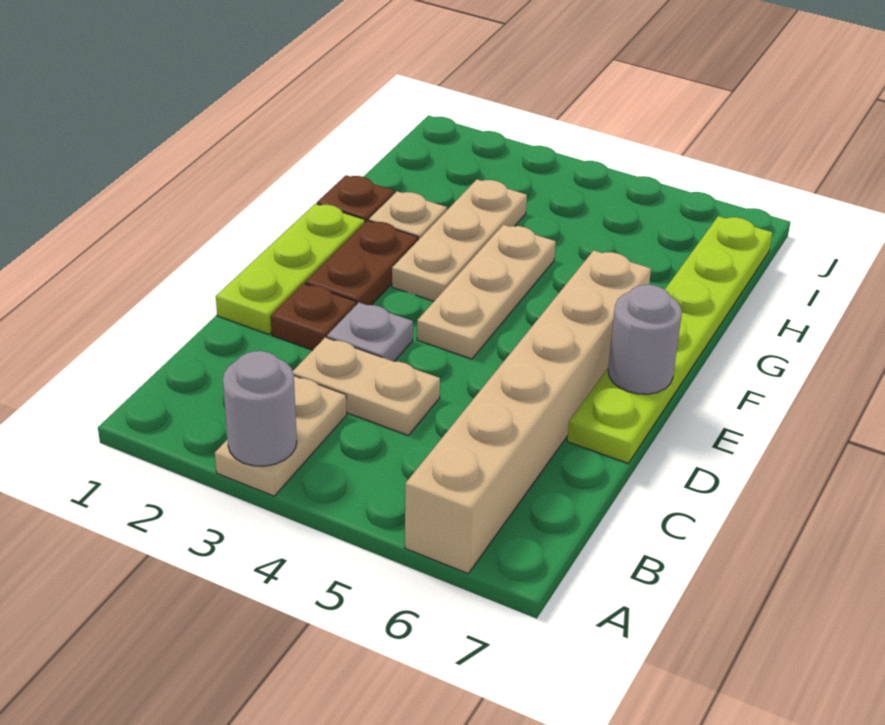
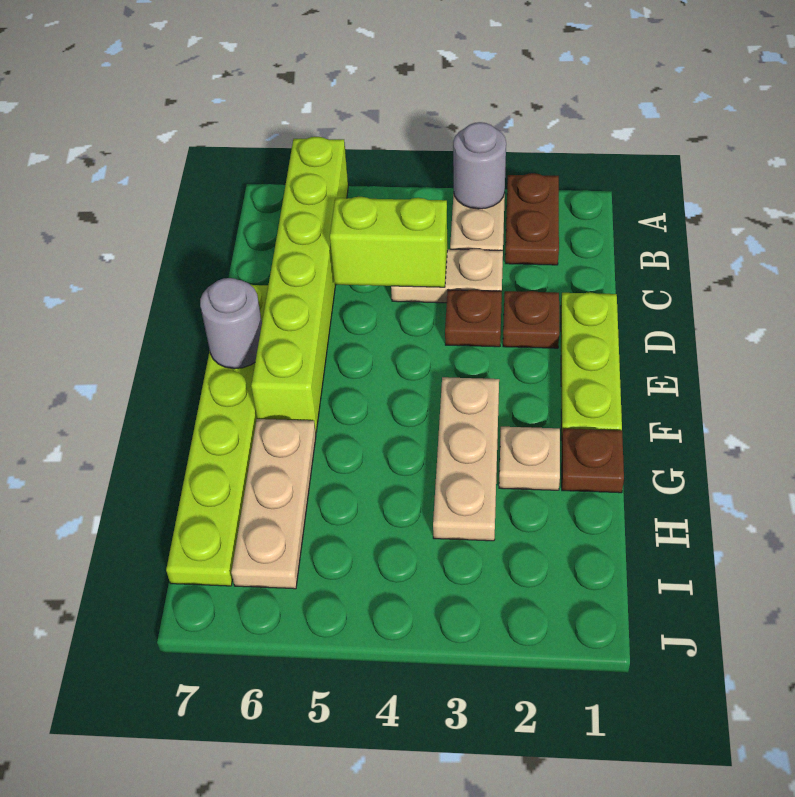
tan 1x6 brick [405,250,651,573] -> lime 1x6 brick [251,137,348,432]
none -> lime 1x2 brick [330,197,447,287]
grey 1x1 plate [327,302,413,362] -> brown 1x1 plate [445,290,502,347]
brown 1x2 plate [305,221,418,305] -> brown 1x2 plate moved to [505,173,559,265]
tan 1x3 plate [417,225,556,359] -> tan 1x3 plate moved to [231,419,316,589]

